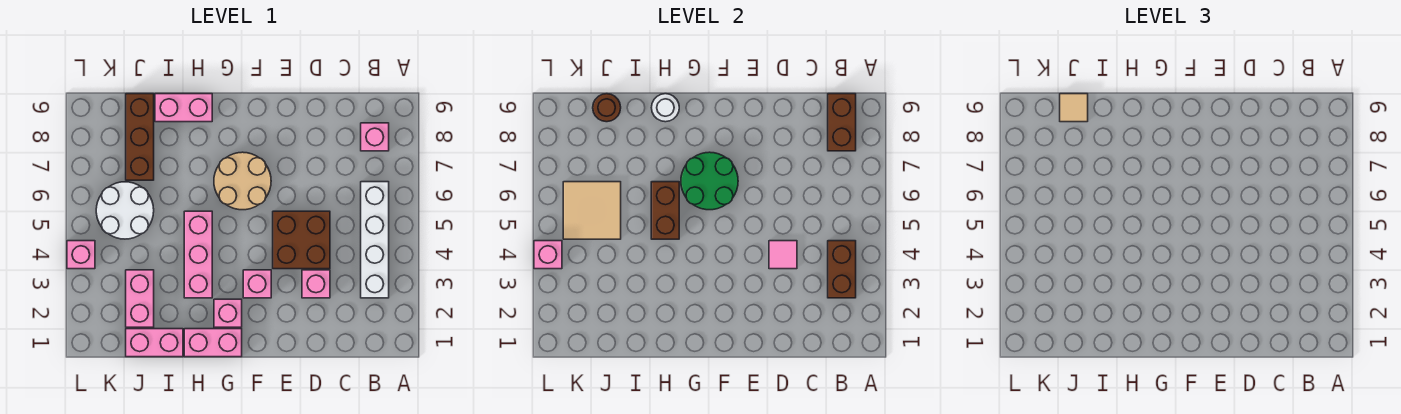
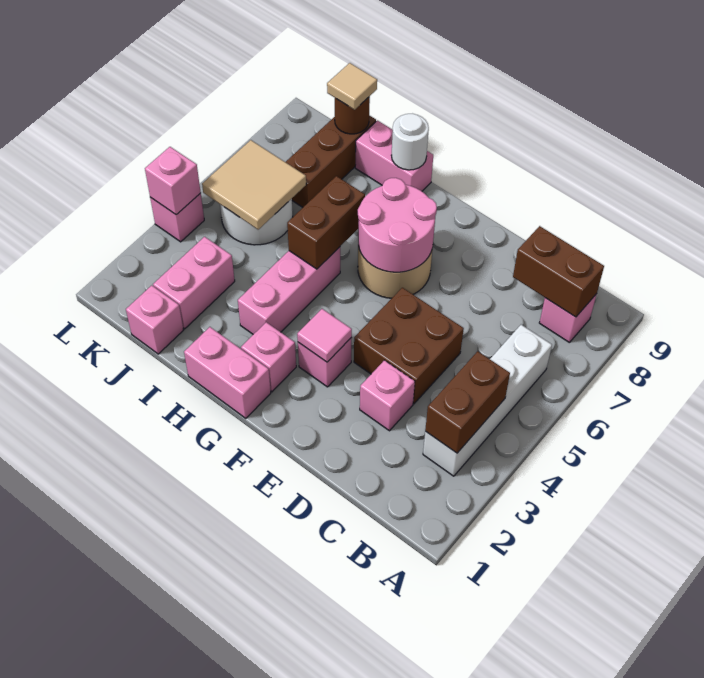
brown 1x2 brick [828,94,856,151] -> brown 1x2 brick turned to [513,226,604,317]
pink 1x1 tile [769,241,797,269] -> pink 1x1 tile moved to [297,309,352,362]
green 2x2 round brick [681,152,738,210] -> pink 2x2 round brick [358,178,437,272]
pink 1x2 brick [126,329,183,357] -> pink 1x1 brick [126,285,183,354]

